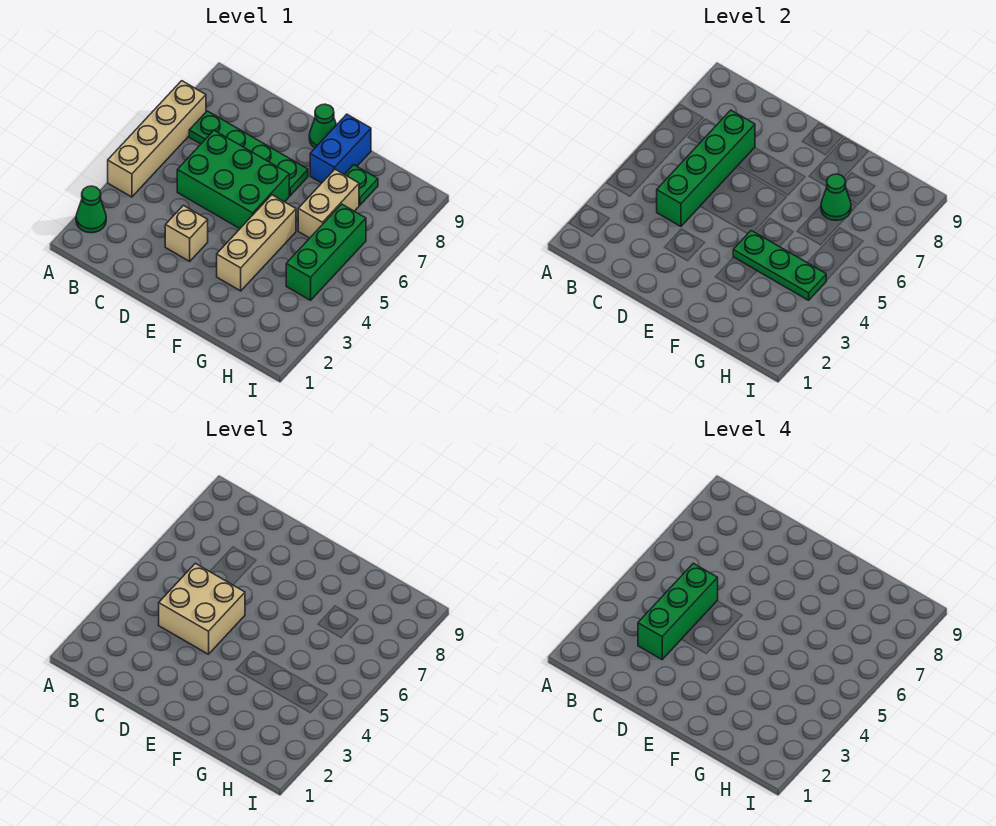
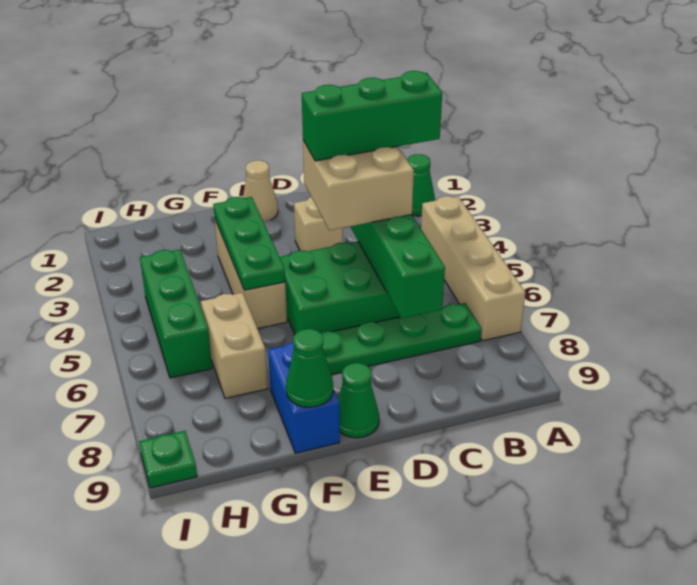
green 1x3 brick [638,563,718,660] -> green 1x3 brick turned to [302,71,442,161]
none -> tan 1x1 cone [243,160,278,222]
green 1x3 plate [733,231,826,300] -> green 1x3 plate turned to [213,197,285,290]
green 1x1 cone [821,174,851,220] -> green 1x1 cone moved to [286,329,333,407]
green 1x1 plate [344,165,378,205] -> green 1x1 plate moved to [139,431,197,488]

